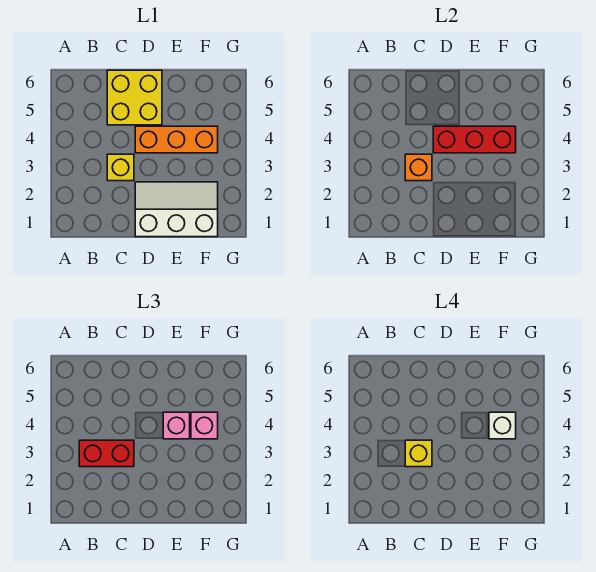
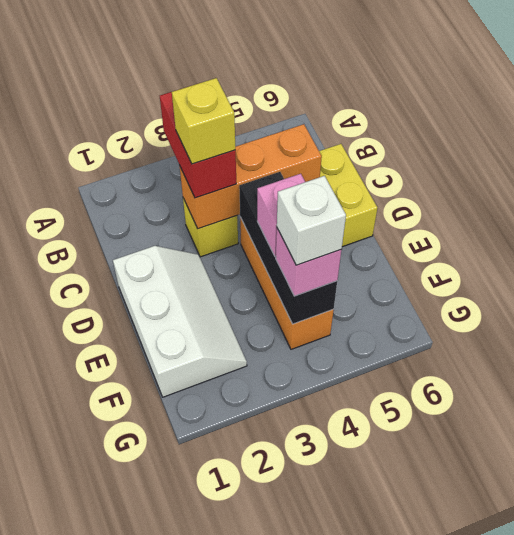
orange 1x1 brick [405,154,432,181] -> orange 1x3 brick [180,124,322,229]
red 1x3 brick [433,126,516,153] -> black 1x3 brick [239,172,337,324]

